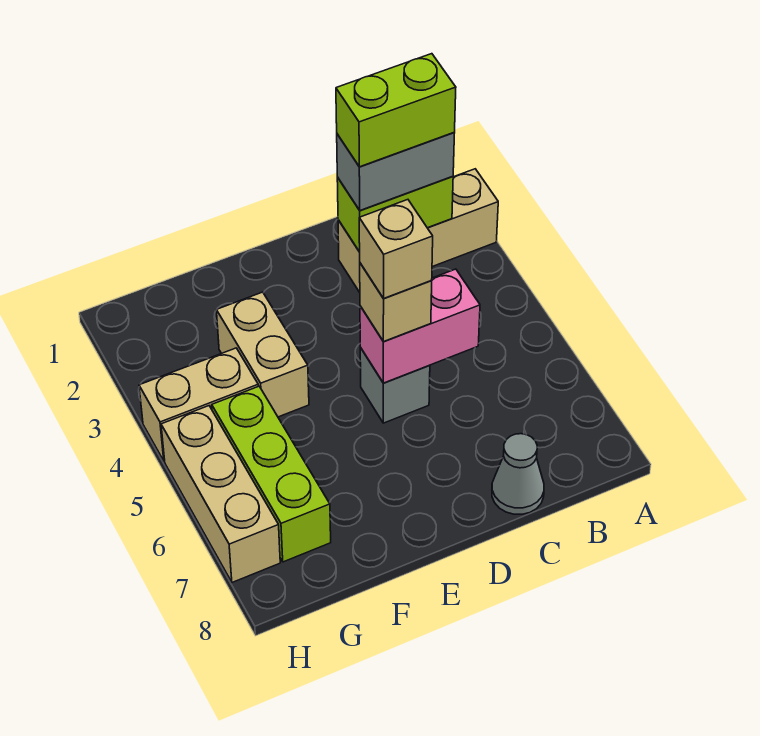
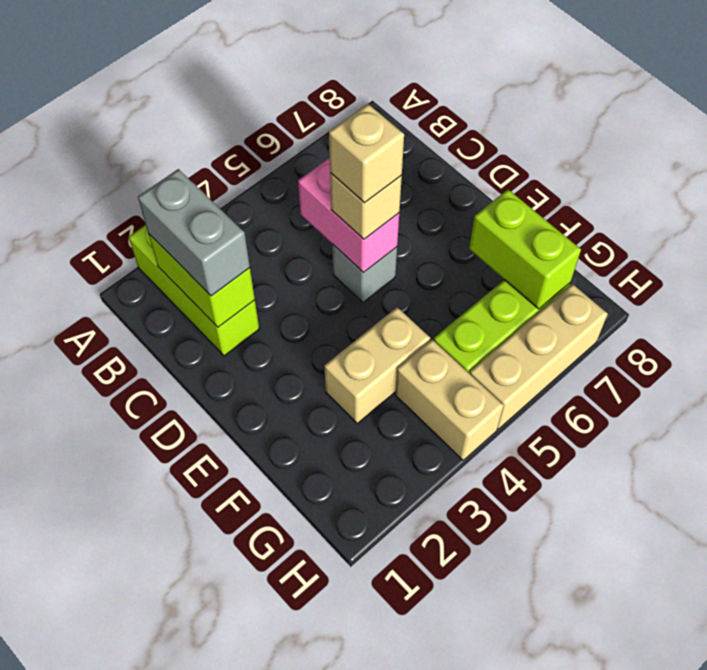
tan 1x3 brick [338,169,498,292] -> lime 1x3 brick [129,225,259,356]
lime 1x2 brick [336,54,456,167] -> lime 1x2 brick moved to [469,190,581,309]
grey 1x1 cone [492,434,544,514] -> none

